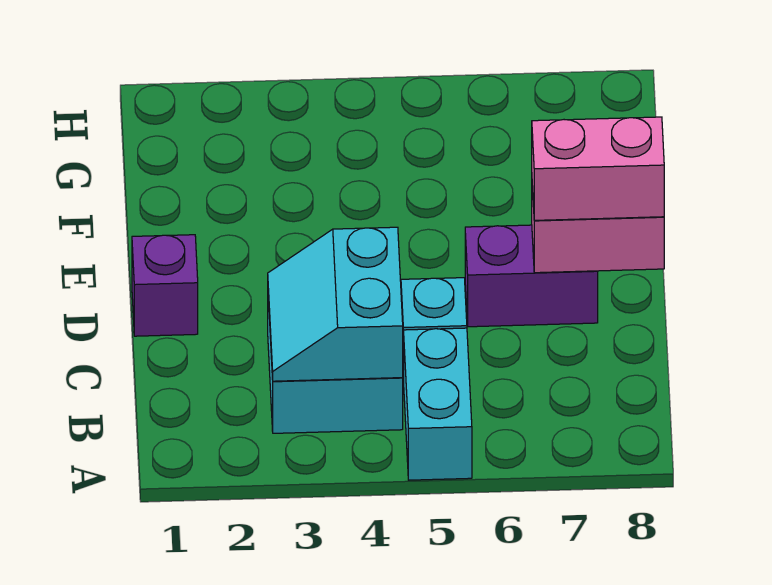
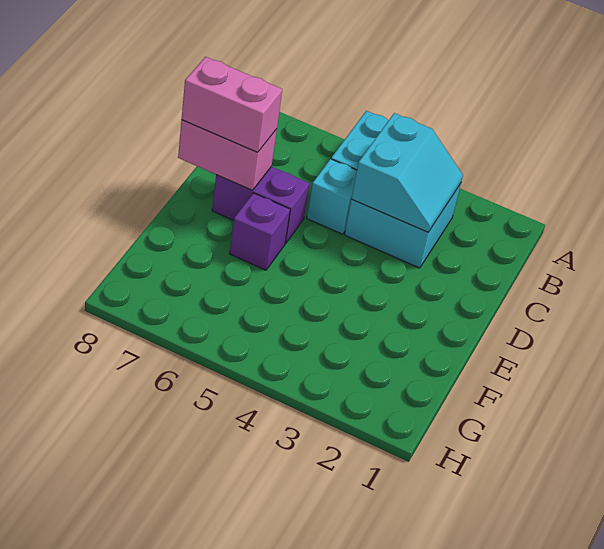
purple 1x1 brick [132,235,198,336] -> purple 1x1 brick moved to [230,193,290,270]

